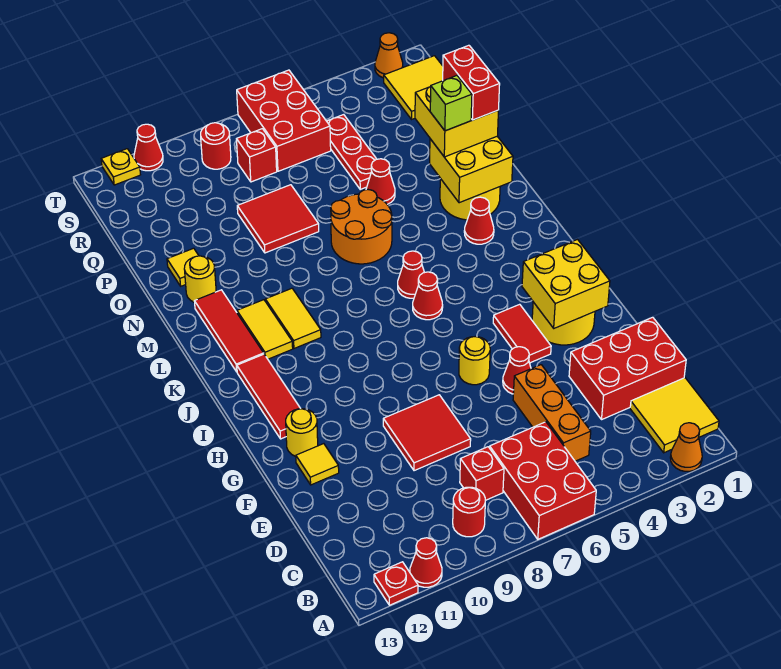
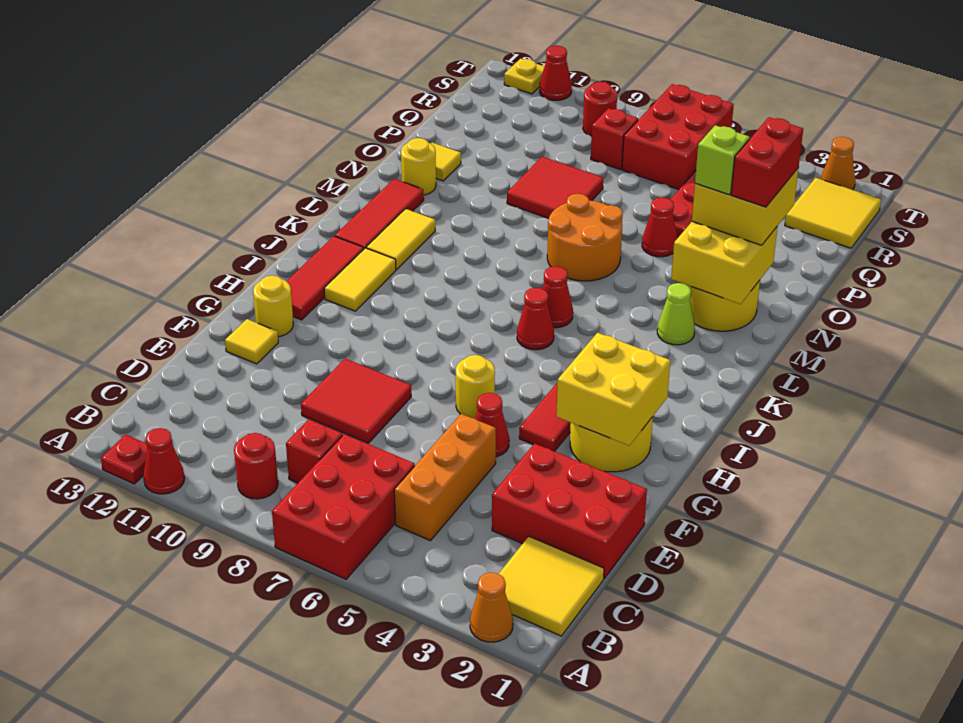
yellow 1x2 tile [265,288,321,348] -> yellow 1x2 tile moved to [324,248,396,311]
red 1x1 cone [464,197,494,244] -> lime 1x1 cone [657,283,695,345]

